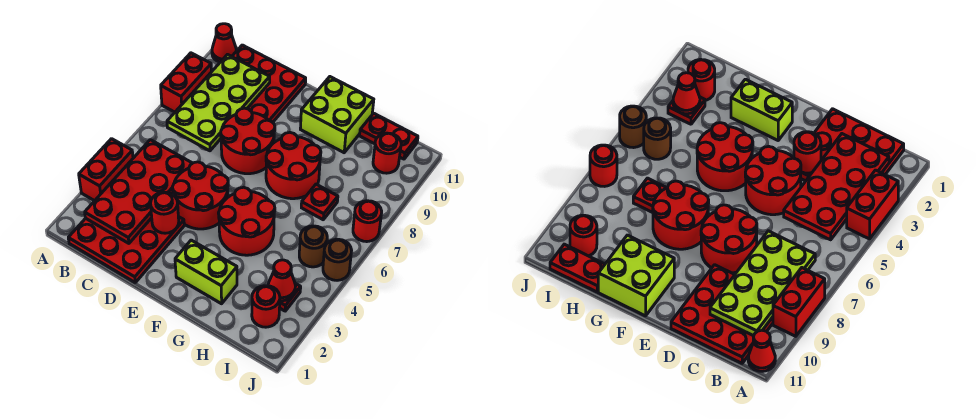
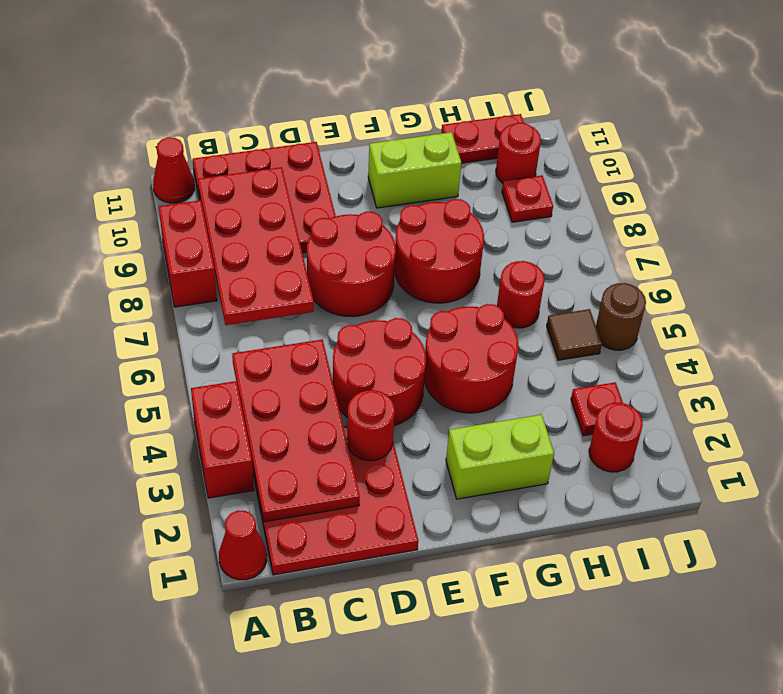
lime 2x4 plate [167,55,270,151] -> red 2x4 plate [198,167,314,325]
lime 2x2 brick [300,77,374,152] -> lime 1x2 brick [368,132,461,208]
red 1x1 plate [301,184,338,220] -> red 1x1 plate moved to [502,175,553,222]
red 1x1 cone [268,260,295,301] -> red 1x1 cone moved to [219,510,267,580]
brown 1x1 round brick [299,226,327,267] -> brown 1x1 tile [547,309,602,360]
red 1x1 round brick [353,201,382,242] -> red 1x1 round brick moved to [497,261,545,328]

